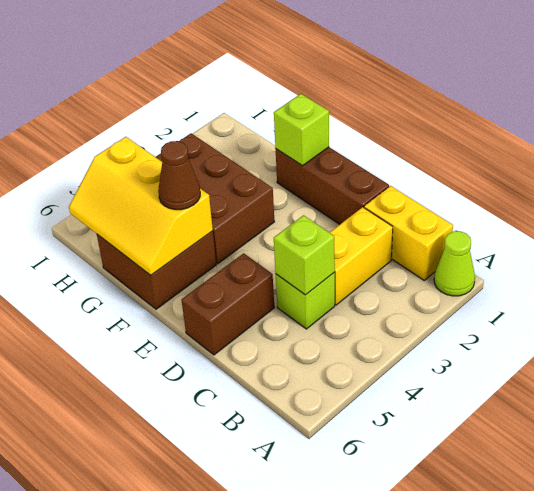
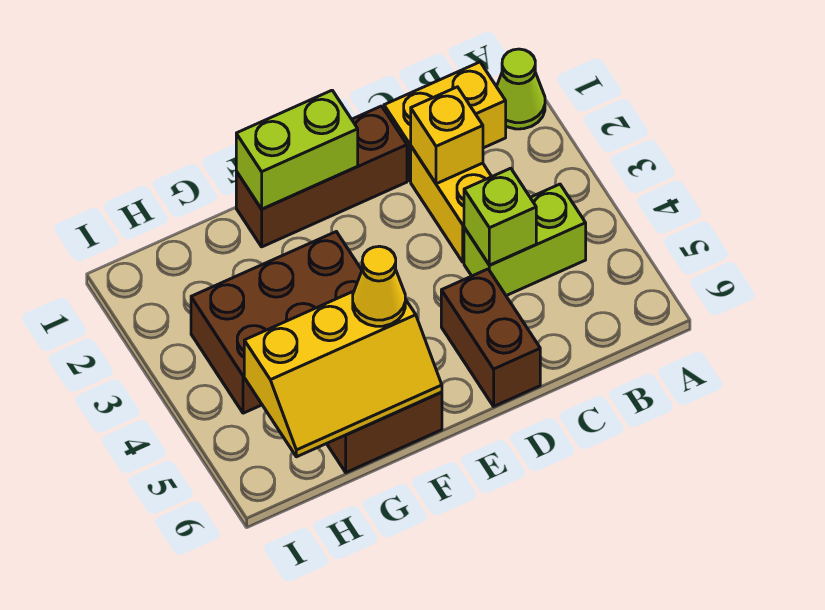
none -> yellow 1x1 brick [411,87,483,184]
lime 1x1 brick [276,273,335,329] -> lime 1x2 brick [464,184,586,296]
lime 1x1 brick [274,94,329,166] -> lime 1x2 brick [236,90,358,209]
brown 1x1 cone [158,141,200,210] -> yellow 1x1 cone [353,246,405,326]

